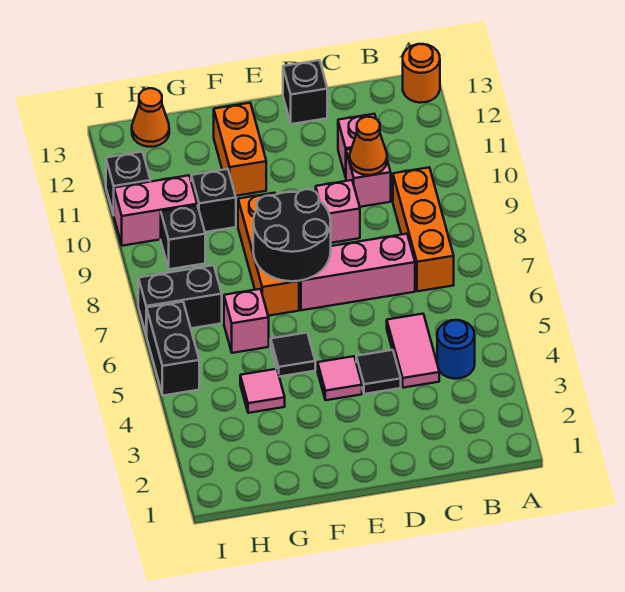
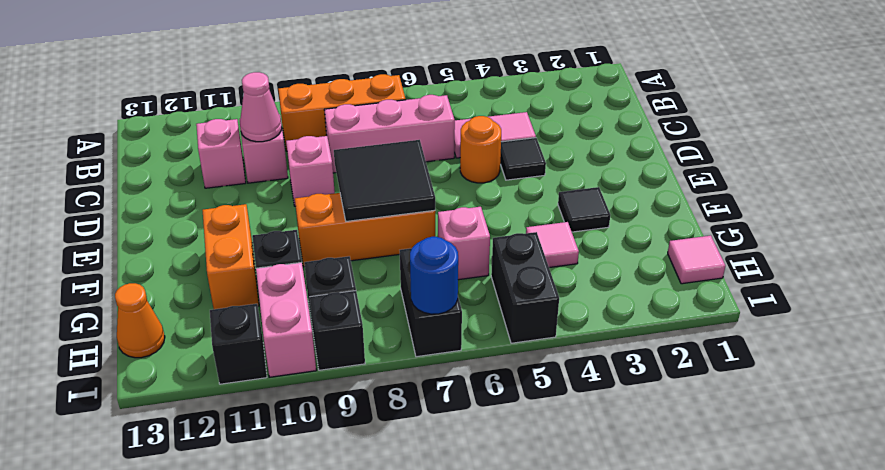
orange 1x1 round brick [403,44,440,103] -> orange 1x1 round brick moved to [460,116,501,183]
blue 1x1 round brick [437,320,475,379] -> blue 1x1 round brick moved to [410,237,458,314]
pink 1x3 brick [299,234,415,310] -> pink 1x3 brick turned to [324,95,455,173]
orange 1x1 cone [350,117,387,175] -> pink 1x1 cone [240,72,282,142]
black 1x1 brick [283,60,327,124] -> black 1x1 brick moved to [309,291,365,370]
pink 1x1 tile [318,356,362,400] -> pink 1x1 tile moved to [668,235,725,284]
black 2x2 round brick [253,189,331,281] -> black 2x2 tile [334,140,435,221]
black 1x1 tile [271,333,315,377] -> black 1x1 tile moved to [558,187,610,232]
orange 1x2 brick [214,103,266,196] -> orange 1x2 brick turned to [203,204,259,309]
black 1x2 brick [146,302,199,396] -> black 1x2 brick turned to [491,232,559,343]

